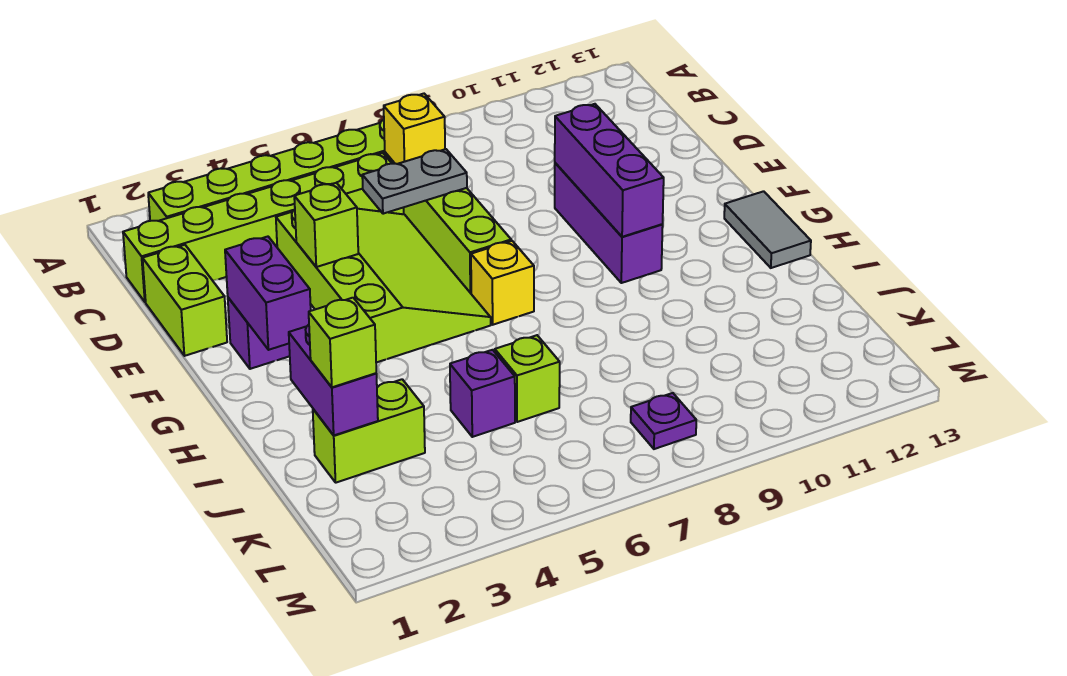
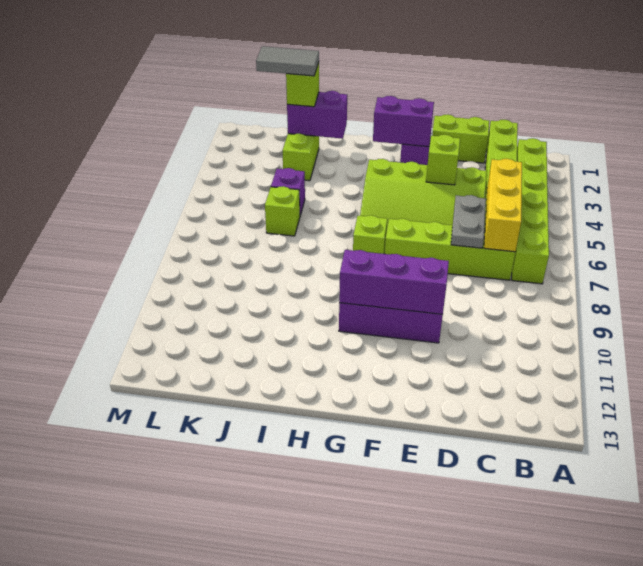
yellow 1x1 brick [384,94,445,164] -> yellow 1x3 brick [484,159,522,252]
yellow 1x1 brick [471,241,534,325] -> lime 1x1 brick [353,215,387,254]
grey 1x2 tile [724,191,811,268] -> grey 1x2 tile moved to [256,46,319,76]
purple 1x1 plate [631,393,696,449] -> none

